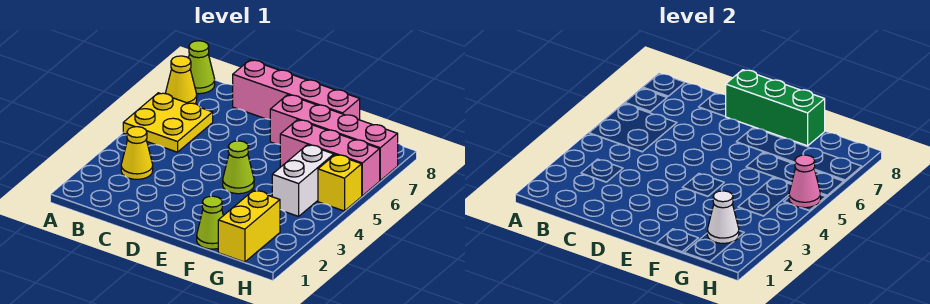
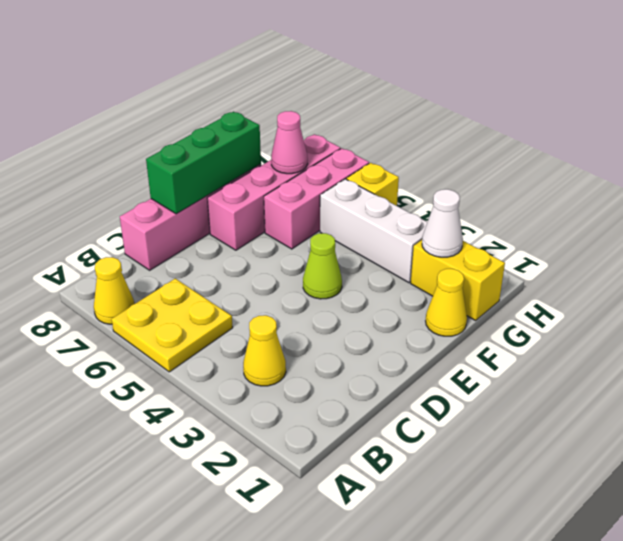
lime 1x1 cone [189,41,215,94] -> none
lime 1x1 cone [197,196,223,249] -> yellow 1x1 cone [426,269,467,336]
white 1x2 brick [272,145,334,216] -> white 1x3 brick [320,179,427,283]
pink 1x1 cone [789,155,821,208] -> pink 1x1 cone moved to [271,111,308,174]

